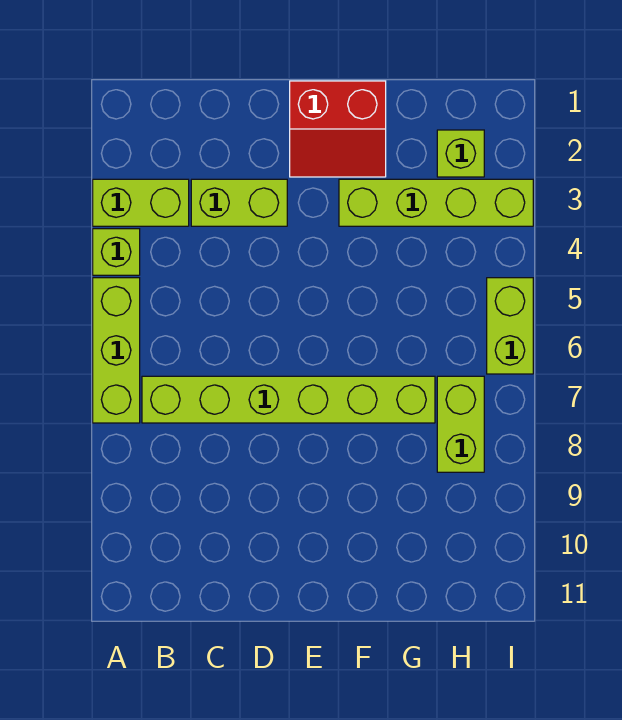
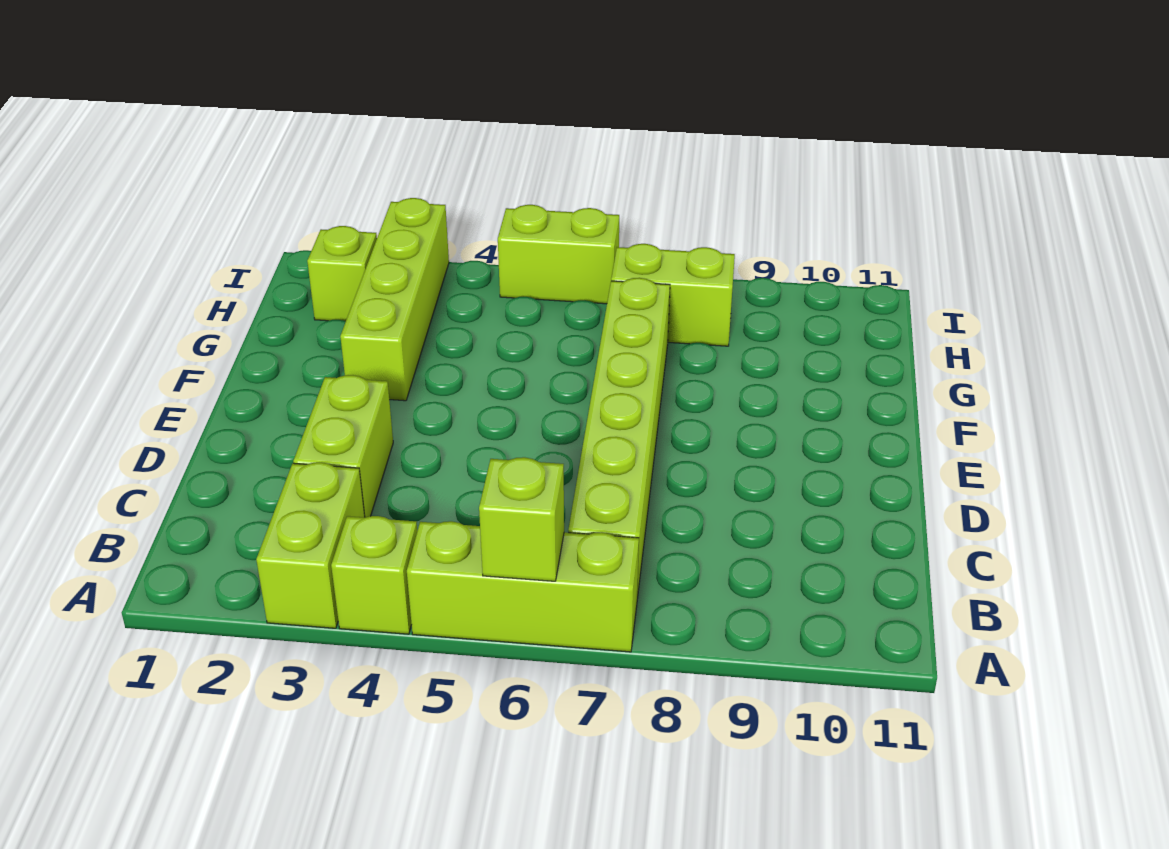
none -> lime 1x1 brick [479,457,564,581]
red 2x2 slope [290,81,386,177] -> none

